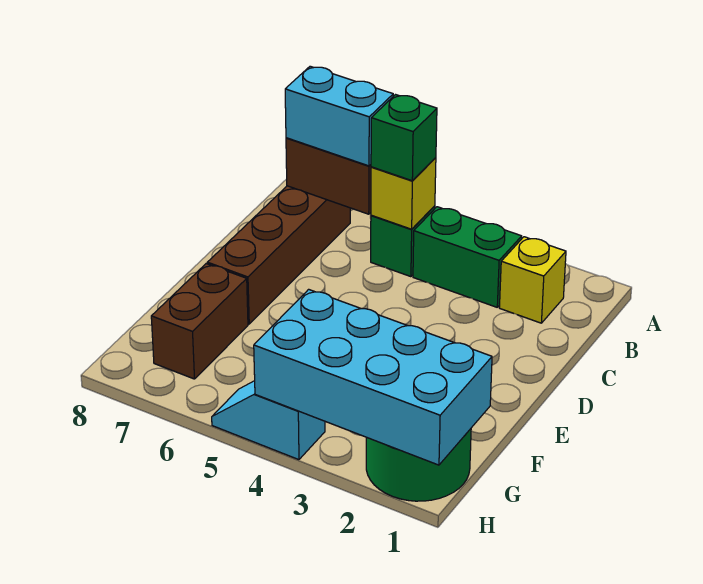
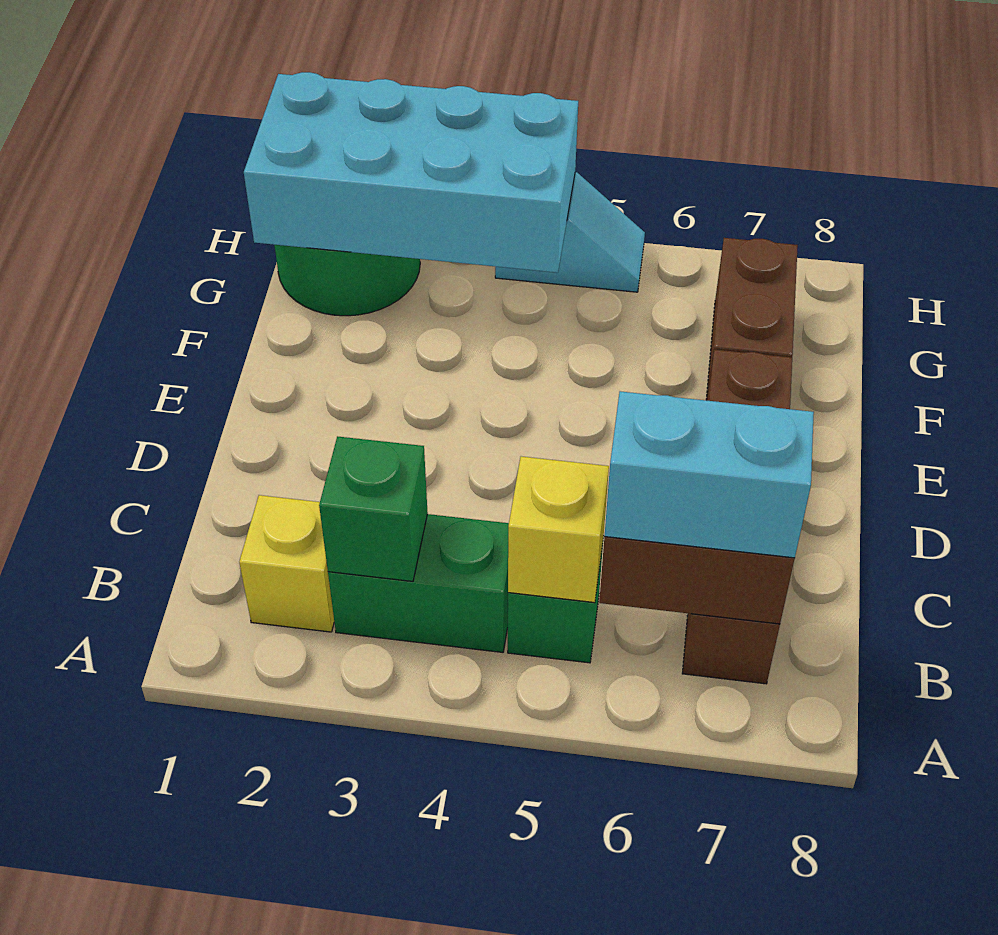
green 1x1 brick [371,95,437,181] -> green 1x1 brick moved to [319,436,428,581]

